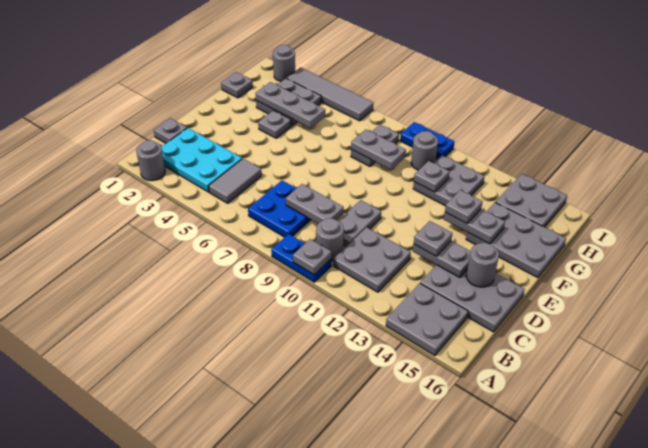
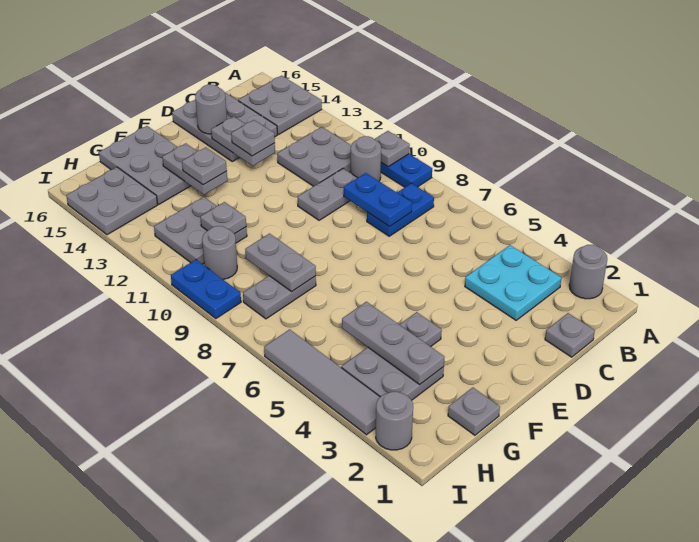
cyan 2x3 plate [161,128,242,192] -> cyan 2x2 plate [465,245,562,320]
grey 1x2 tile [209,159,262,203] -> none
blue 2x2 plate [248,180,311,237] -> blue 1x2 plate [367,183,434,236]
grey 1x2 plate [286,184,344,224] -> blue 1x2 plate [344,173,412,227]

